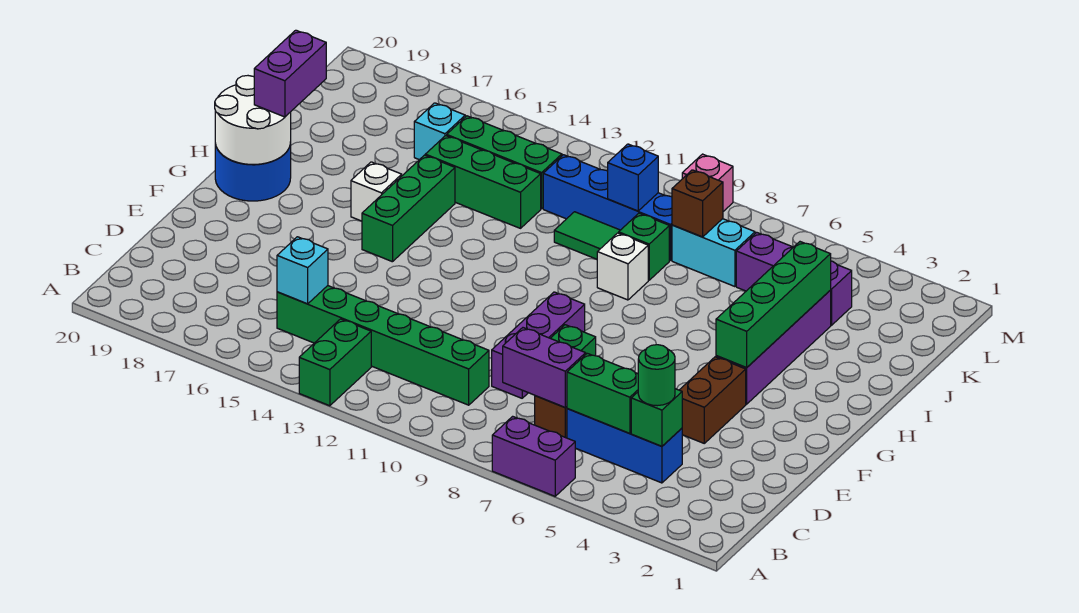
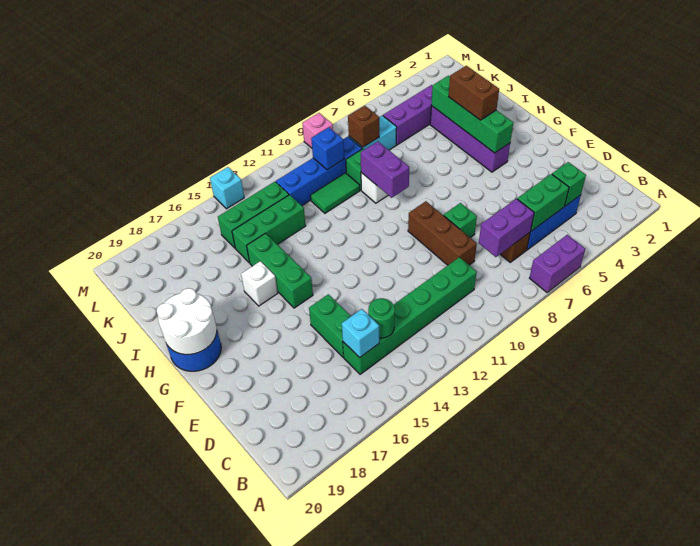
green 1x2 brick [299,319,371,406] -> green 1x2 brick moved to [309,294,351,357]
green 1x1 round brick [638,345,675,406] -> green 1x1 round brick moved to [368,298,395,338]
purple 1x3 brick [492,292,585,398] -> brown 1x3 brick [408,201,477,265]
brown 1x2 brick [680,357,746,443] -> brown 1x2 brick moved to [448,66,499,120]
purple 1x2 brick [254,30,326,117] -> purple 1x2 brick moved to [360,141,409,198]
cyan 1x1 brick [414,103,465,160] -> cyan 1x1 brick moved to [210,167,244,209]

